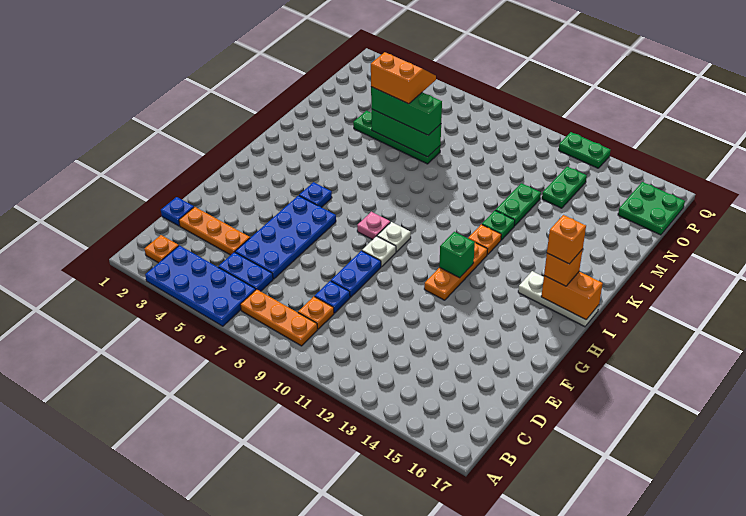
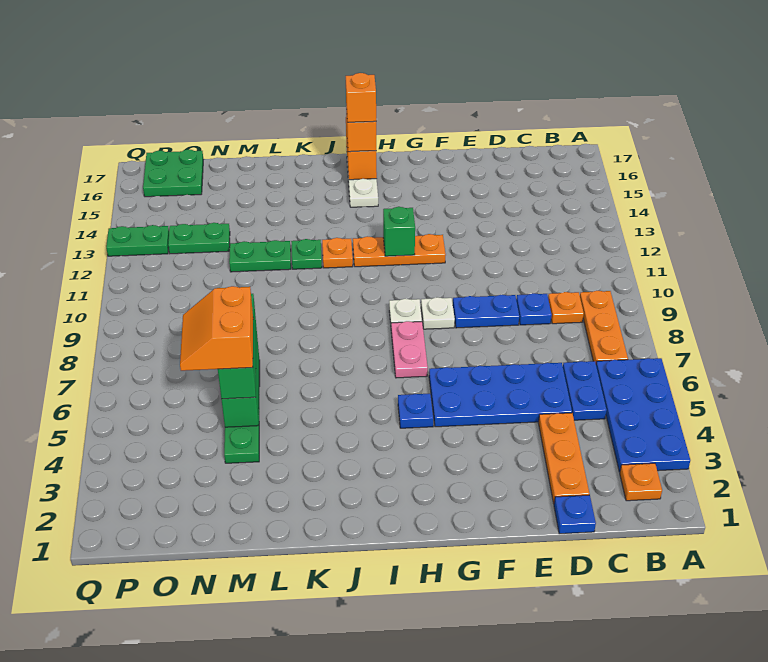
pink 1x1 plate [357,212,390,240] -> pink 1x2 plate [391,321,428,378]
green 1x2 plate [559,132,611,168] -> green 1x2 plate turned to [106,225,169,256]

